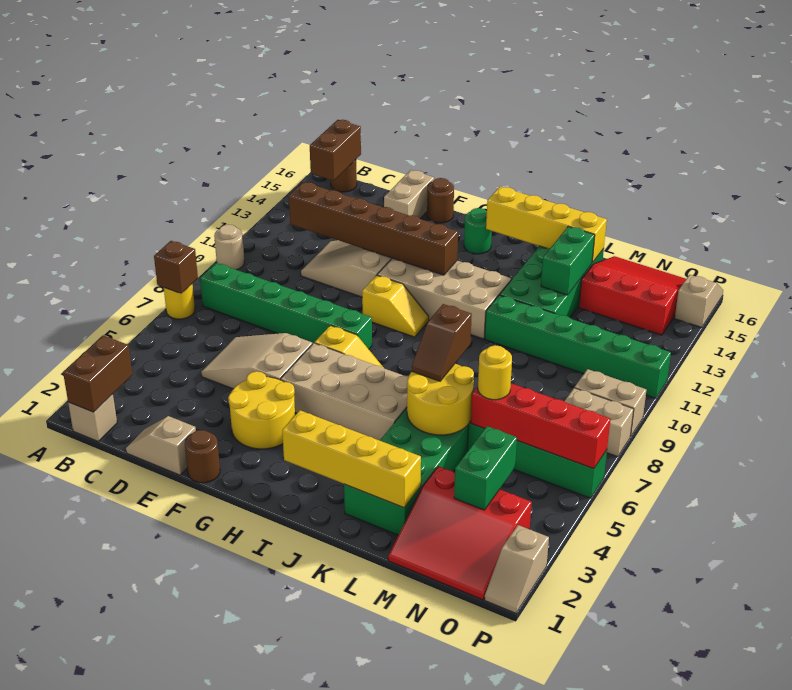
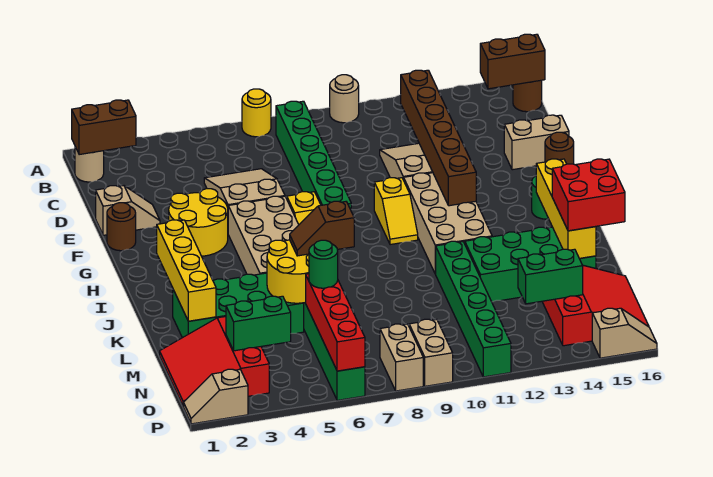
brown 1x1 brick [154,241,198,293] -> none
tan 1x1 brick [68,394,117,441] -> tan 1x1 round brick [75,147,104,182]
tan 1x2 slope [126,416,196,475] -> tan 1x2 slope turned to [96,186,160,235]
none -> red 2x2 brick [552,159,625,231]
green 1x2 brick [541,226,595,295] -> green 1x2 brick moved to [518,249,583,304]
yellow 1x1 round brick [478,345,512,400] -> green 1x1 round brick [309,240,338,288]

